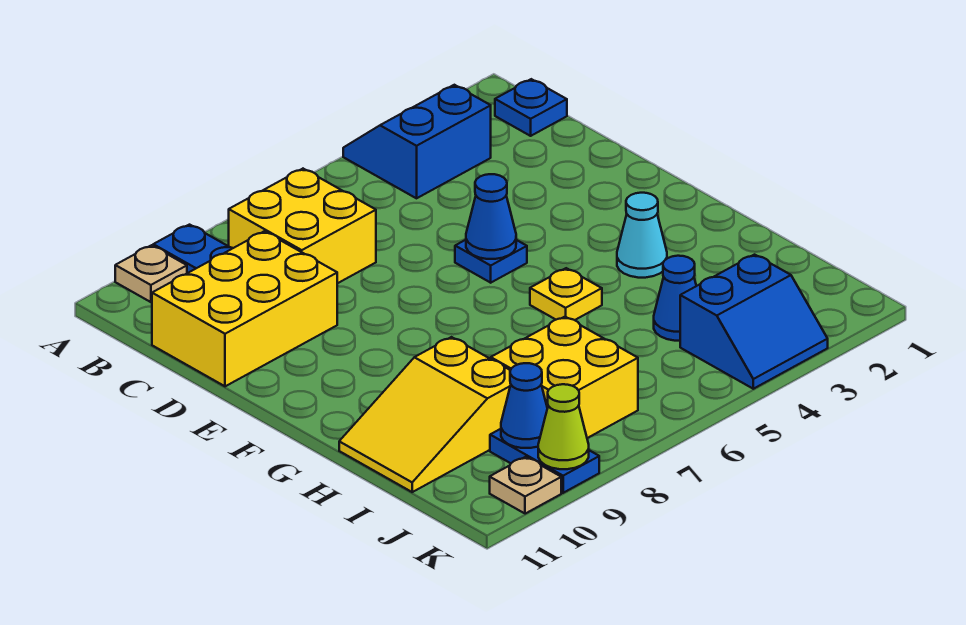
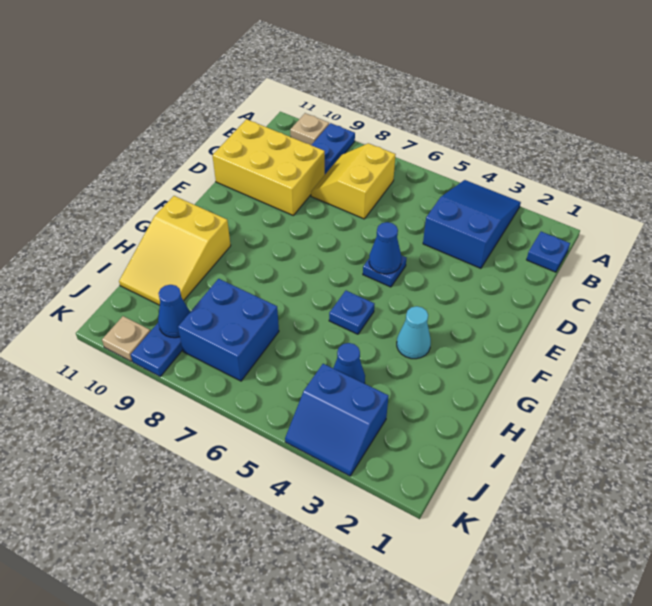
blue 2x2 slope [343,85,491,198] -> blue 2x3 slope [423,180,521,268]
yellow 2x2 brick [229,169,376,283] -> yellow 2x2 slope [311,143,396,219]
yellow 1x1 plate [530,268,602,320] -> blue 1x1 plate [329,291,375,334]
yellow 2x3 slope [339,337,511,492] -> yellow 2x3 slope turned to [119,196,231,305]
yellow 2x2 brick [491,317,638,438] -> blue 2x2 brick [178,279,279,381]
lime 1x1 cone [538,384,589,469] -> none

